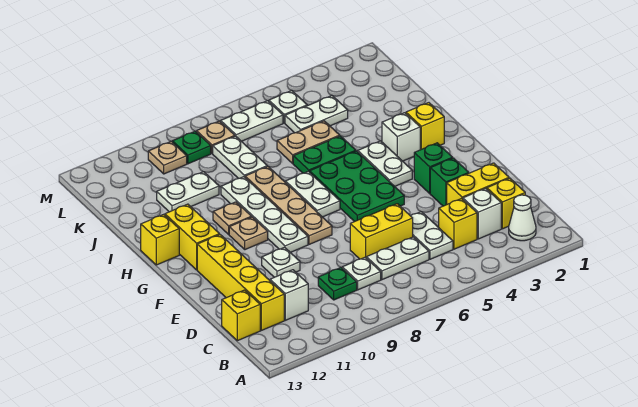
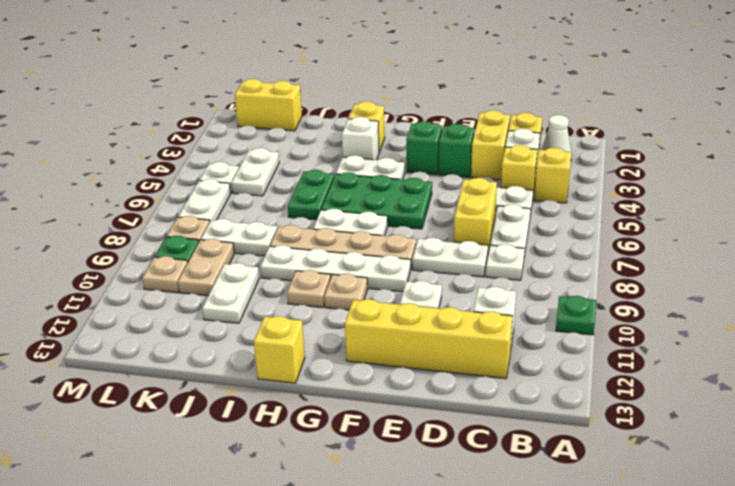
green 1x1 plate [318,267,357,300] -> green 1x1 plate moved to [556,296,596,335]
yellow 1x1 brick [222,290,260,341] -> yellow 1x1 brick moved to [534,148,571,203]
none -> white 1x2 plate [412,238,488,277]
yellow 1x2 brick [165,204,219,270] -> yellow 1x2 brick moved to [235,79,302,131]
tan 1x2 plate [277,121,340,163] -> tan 1x2 plate moved to [178,239,234,296]

